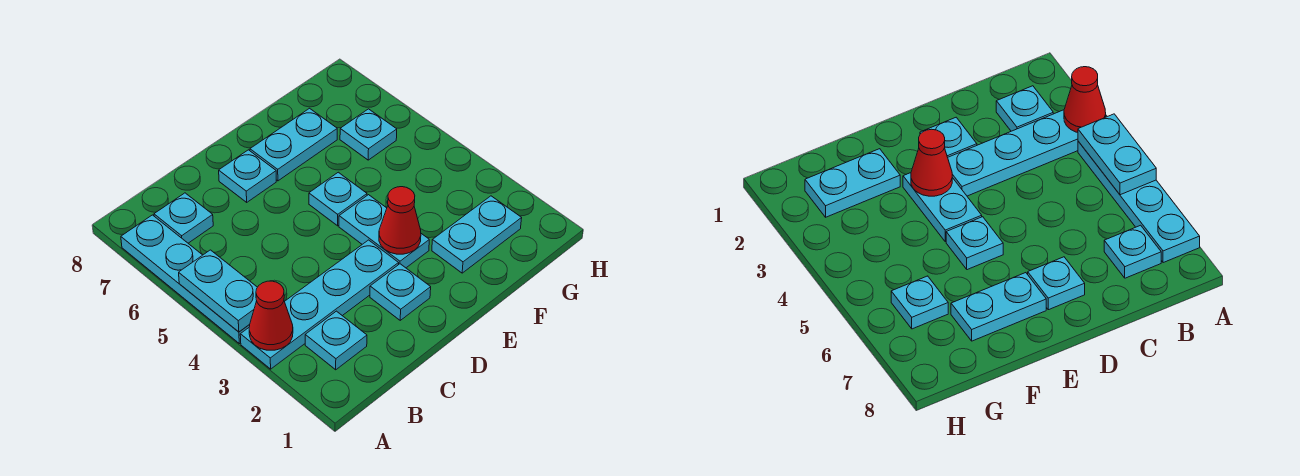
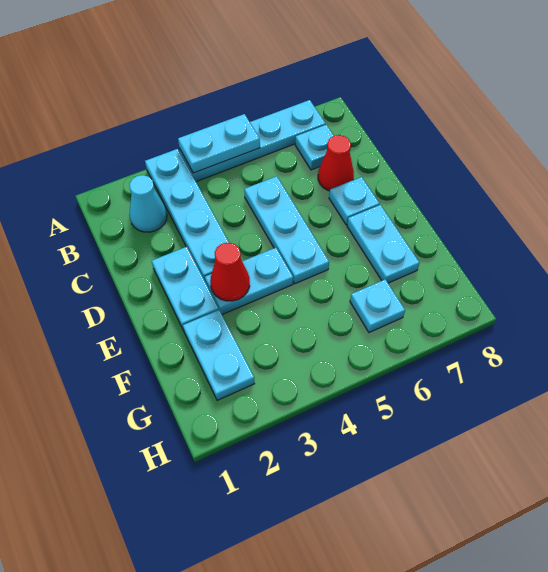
red 1x1 cone [249,281,293,350] -> red 1x1 cone moved to [318,135,354,191]
cyan 1x1 plate [305,311,367,370] -> cyan 1x1 cone [129,175,167,232]
cyan 1x1 plate [370,264,431,320] -> cyan 1x2 plate [152,247,219,331]
cyan 1x1 plate [309,172,367,226] -> cyan 1x3 plate [244,176,329,284]

